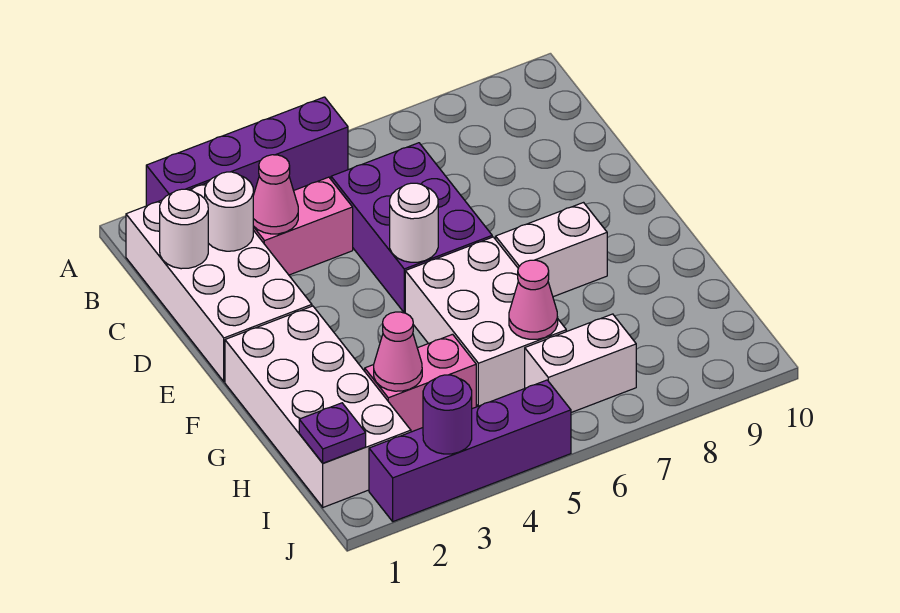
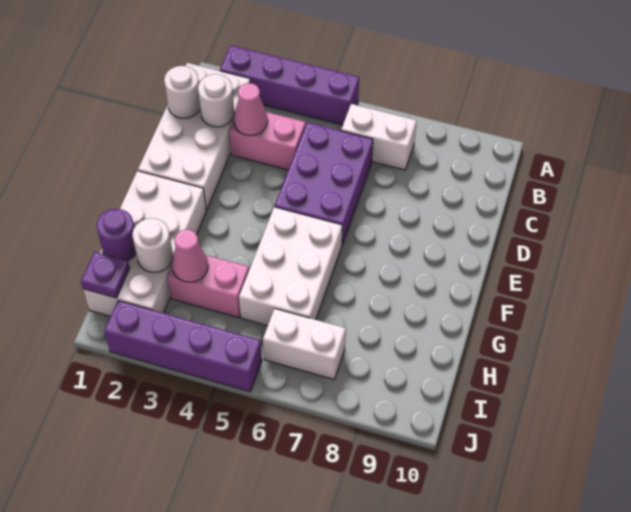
white 1x1 round brick [390,183,438,262] -> white 1x1 round brick moved to [132,218,173,273]
white 1x2 brick [496,203,607,297] -> white 1x2 brick moved to [341,104,417,170]
pink 1x1 cone [509,260,558,339] -> none
purple 1x1 round brick [423,375,472,454] -> purple 1x1 round brick moved to [97,209,136,261]

